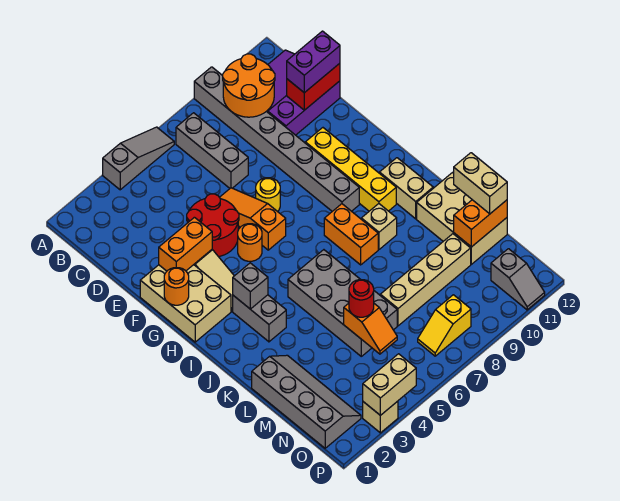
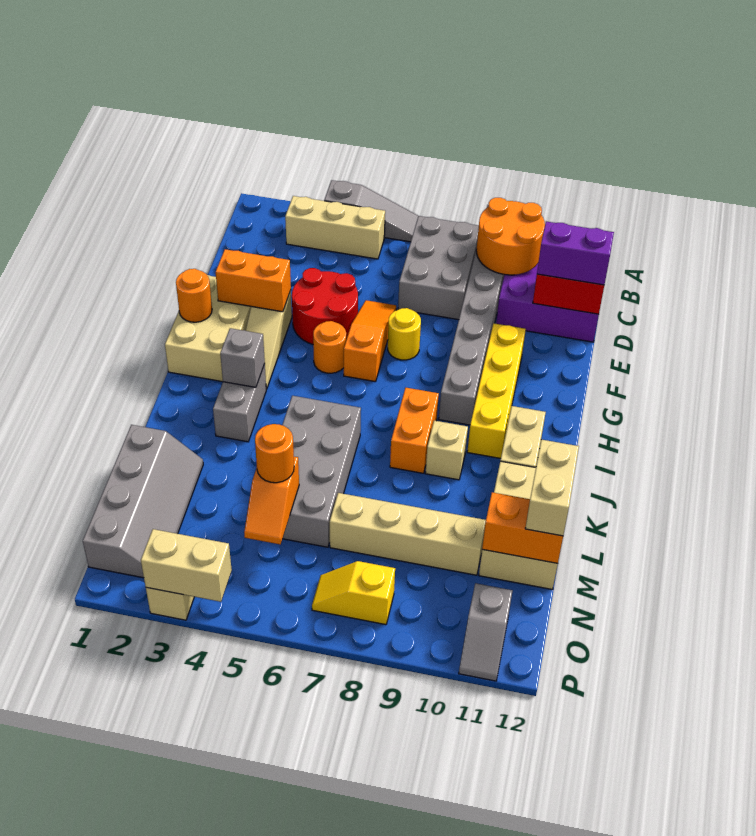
none -> tan 1x3 brick [285,196,385,259]
grey 1x3 brick [176,113,248,188] -> grey 2x3 brick [398,216,479,320]
red 1x1 round brick [349,280,374,317] -> orange 1x1 round brick [255,424,294,483]

